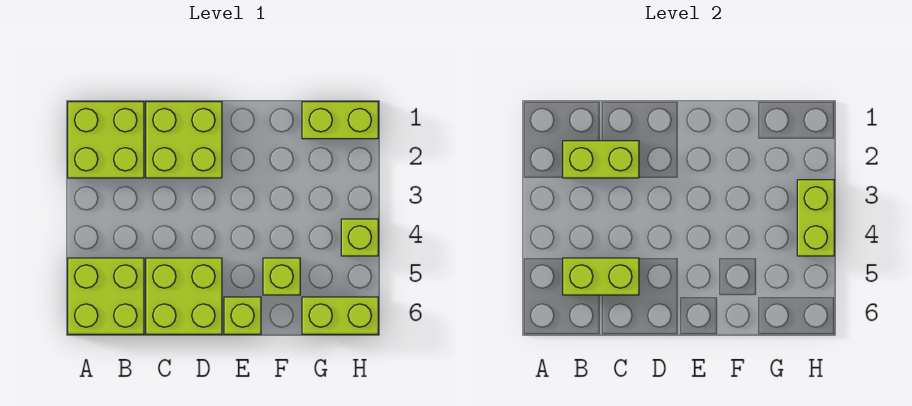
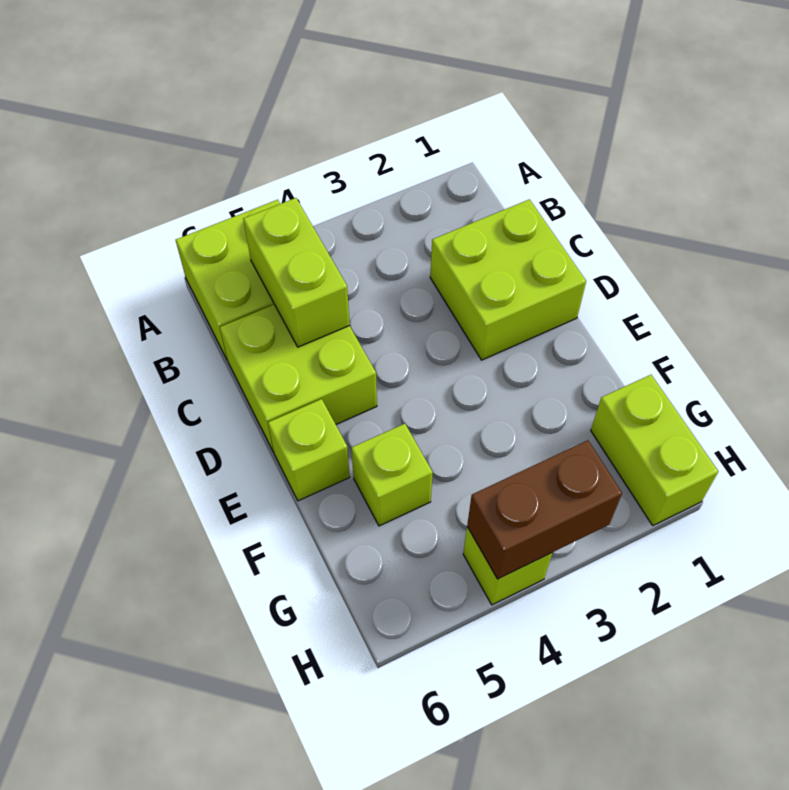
lime 2x2 brick [68,102,144,178] -> none
lime 1x2 brick [563,141,639,178] -> none
lime 1x2 brick [302,297,378,334] -> none
lime 1x2 brick [797,180,834,256] -> brown 1x2 brick [467,440,622,579]

